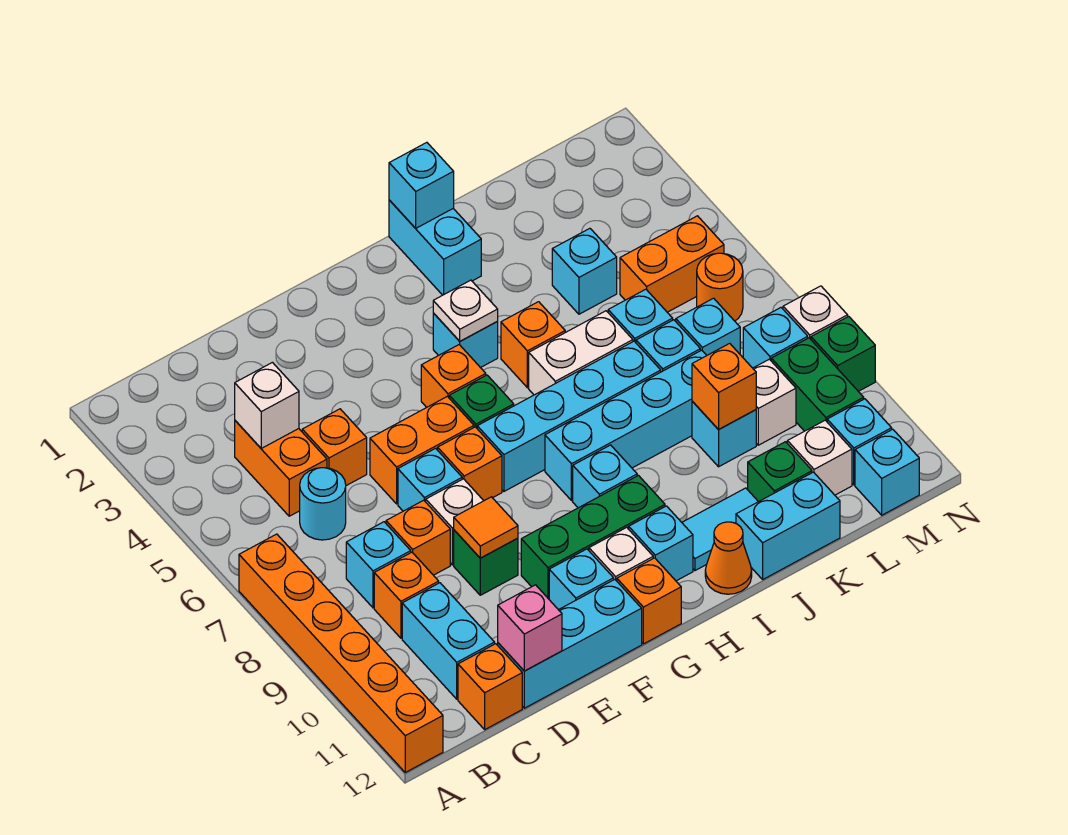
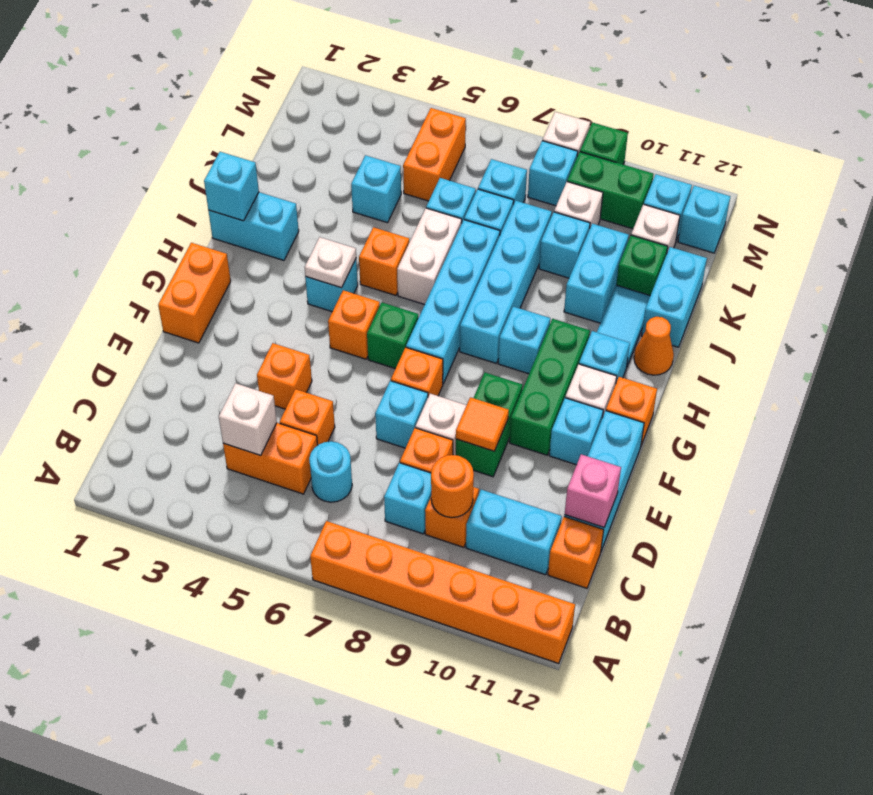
orange 1x2 brick [370,396,474,504] -> orange 1x2 brick moved to [158,243,231,343]
green 1x1 brick [454,530,518,595] -> green 1x2 brick [456,373,523,477]
none -> cyan 1x2 brick [564,224,629,323]
orange 1x1 brick [692,343,756,429] -> orange 1x1 brick moved to [257,343,312,409]
orange 1x1 round brick [697,253,743,321] -> orange 1x1 round brick moved to [431,455,474,518]

